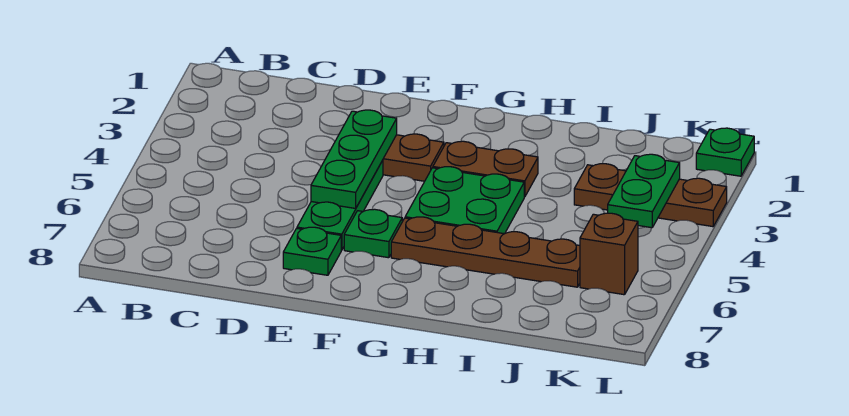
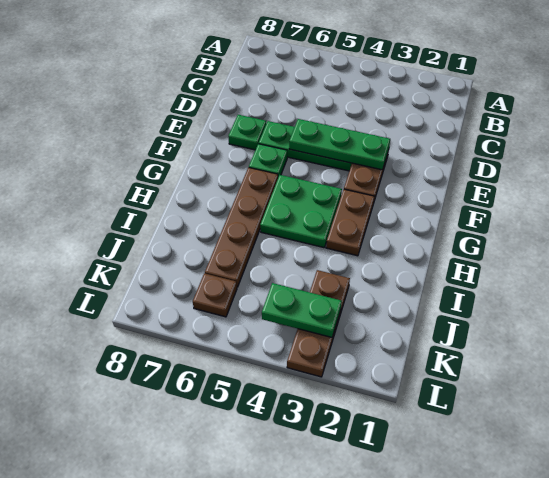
brown 1x1 brick [580,213,638,295] -> brown 1x1 plate [193,273,237,317]
green 1x1 plate [696,128,754,176] -> none

